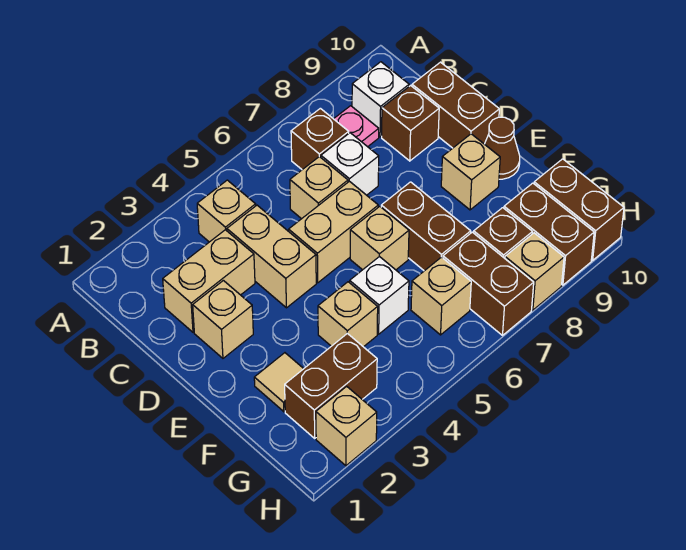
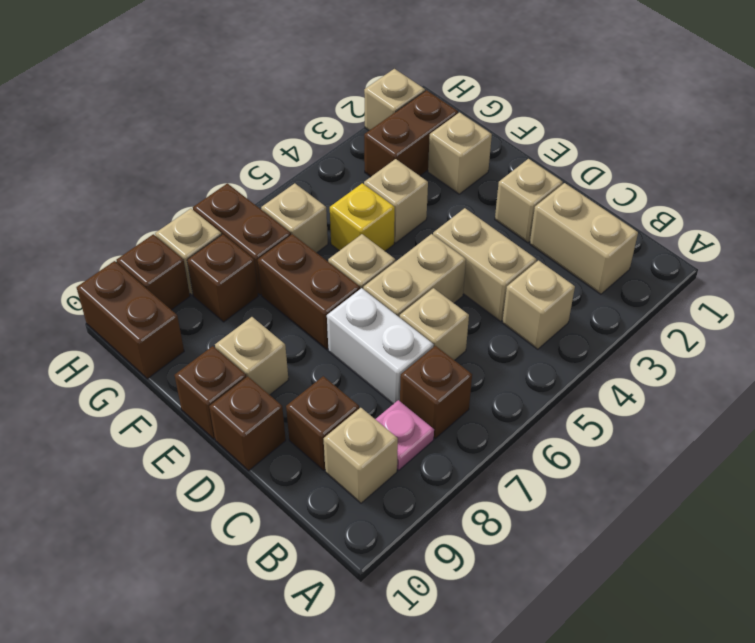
white 1x1 brick [352,62,409,137] -> tan 1x1 brick [324,408,398,503]
tan 1x2 brick [163,230,255,332] -> tan 1x2 brick turned to [530,183,638,294]
white 1x1 brick [321,133,379,195] -> white 1x2 brick [327,288,434,404]
brown 1x2 brick [412,62,499,148] -> brown 1x1 brick [209,376,286,471]
brown 1x1 cone [485,117,520,179] -> brown 1x1 brick [175,346,246,439]
tan 1x1 tile [254,353,304,412] -> tan 1x1 brick [428,112,492,194]
white 1x1 brick [350,256,409,334] -> yellow 1x1 brick [330,183,395,251]
brown 1x2 brick [504,183,594,285] -> brown 1x1 brick [117,234,190,310]

